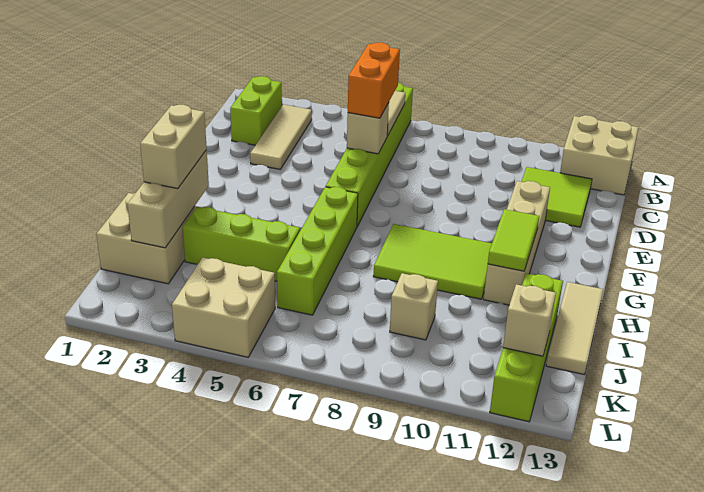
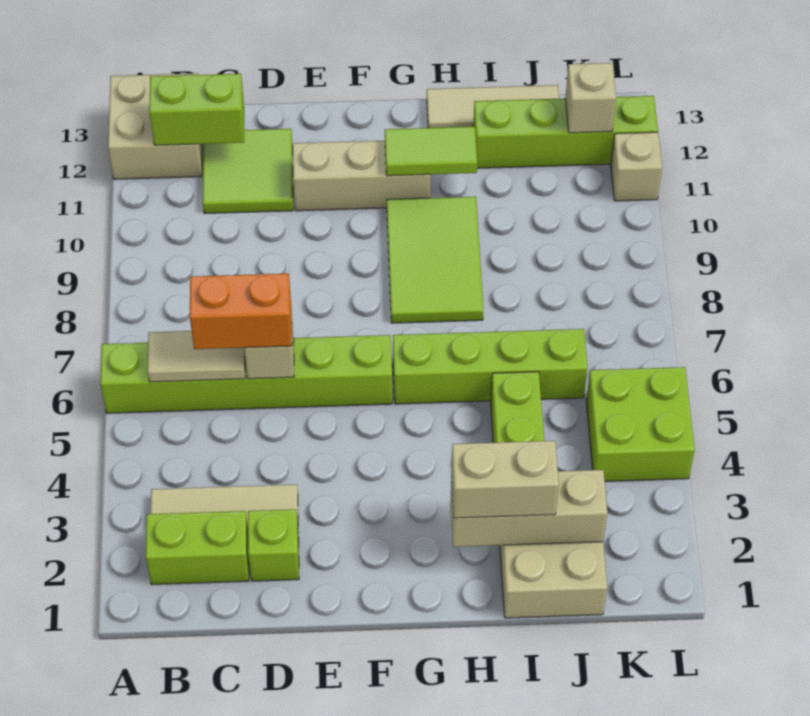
none -> lime 1x2 brick [149,74,244,145]
none -> lime 1x1 brick [248,509,299,581]
tan 1x4 brick [484,181,550,305] -> tan 1x3 brick [293,140,431,211]
tan 1x1 brick [390,273,438,340] -> tan 1x1 brick moved to [611,132,662,201]
tan 2x2 brick [172,258,275,357] -> lime 2x2 brick [586,367,695,481]

